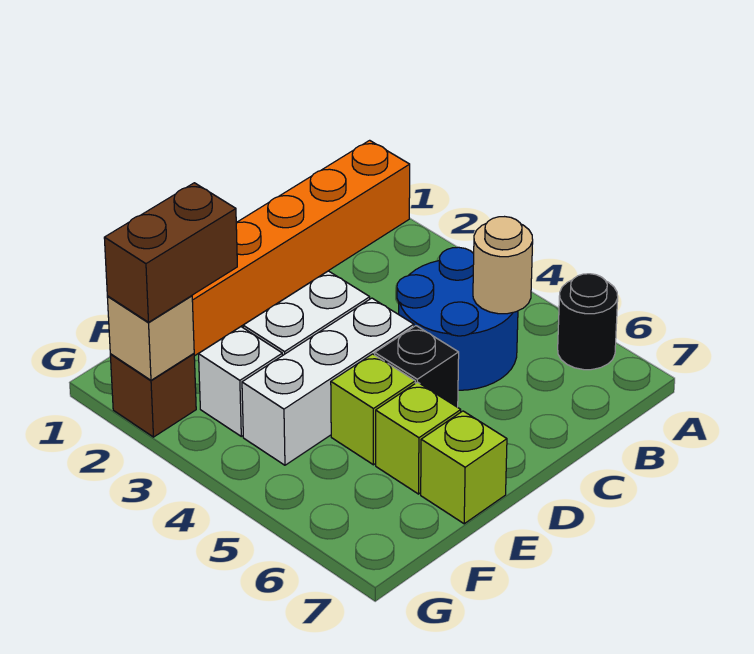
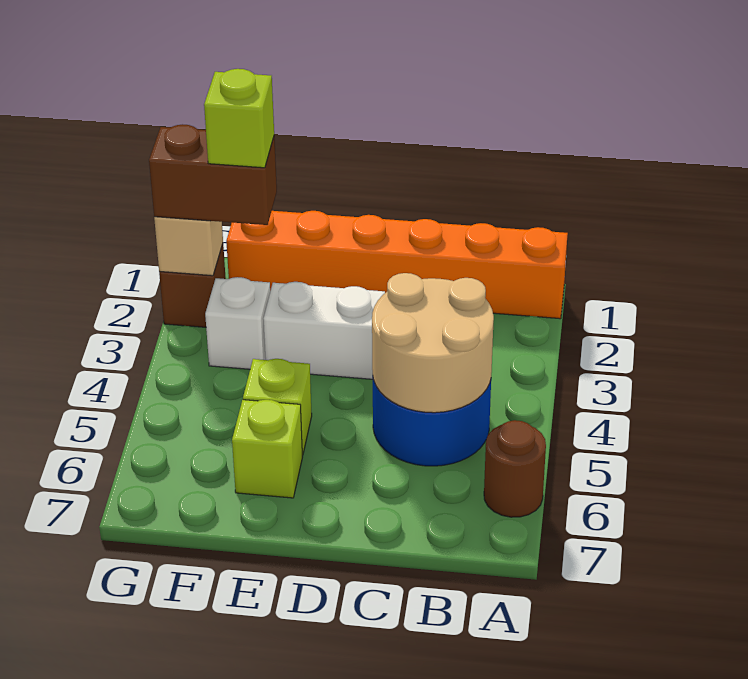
black 1x1 round brick [558,274,618,370] -> brown 1x1 round brick [484,420,546,517]
tan 1x1 round brick [473,217,533,314] -> tan 2x2 round brick [372,273,494,413]
white 1x3 brick [242,298,414,465] -> none
black 1x1 brick [375,326,459,407] -> none
lime 1x1 brick [421,411,507,524] -> lime 1x1 brick moved to [204,69,274,168]

